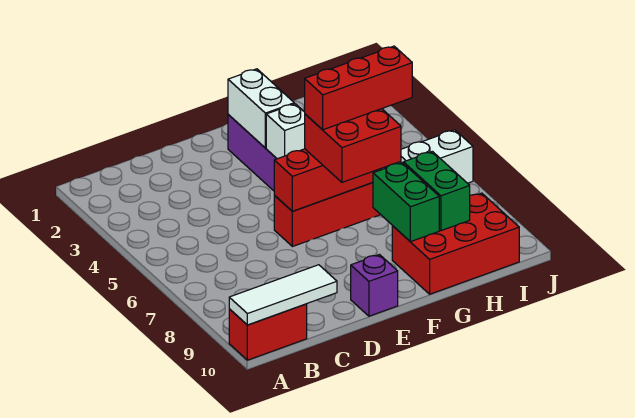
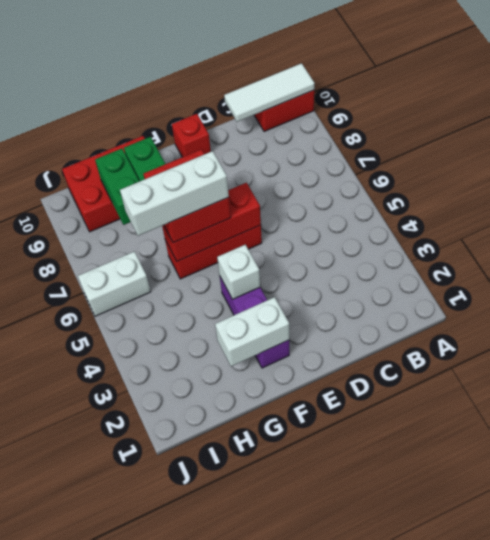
purple 1x1 brick [351,255,398,316] -> red 1x1 brick [172,114,211,157]
white 1x2 brick [228,69,294,148] -> white 1x2 brick turned to [215,297,289,366]
red 1x3 brick [305,46,412,130] -> white 1x3 brick [120,151,229,236]

